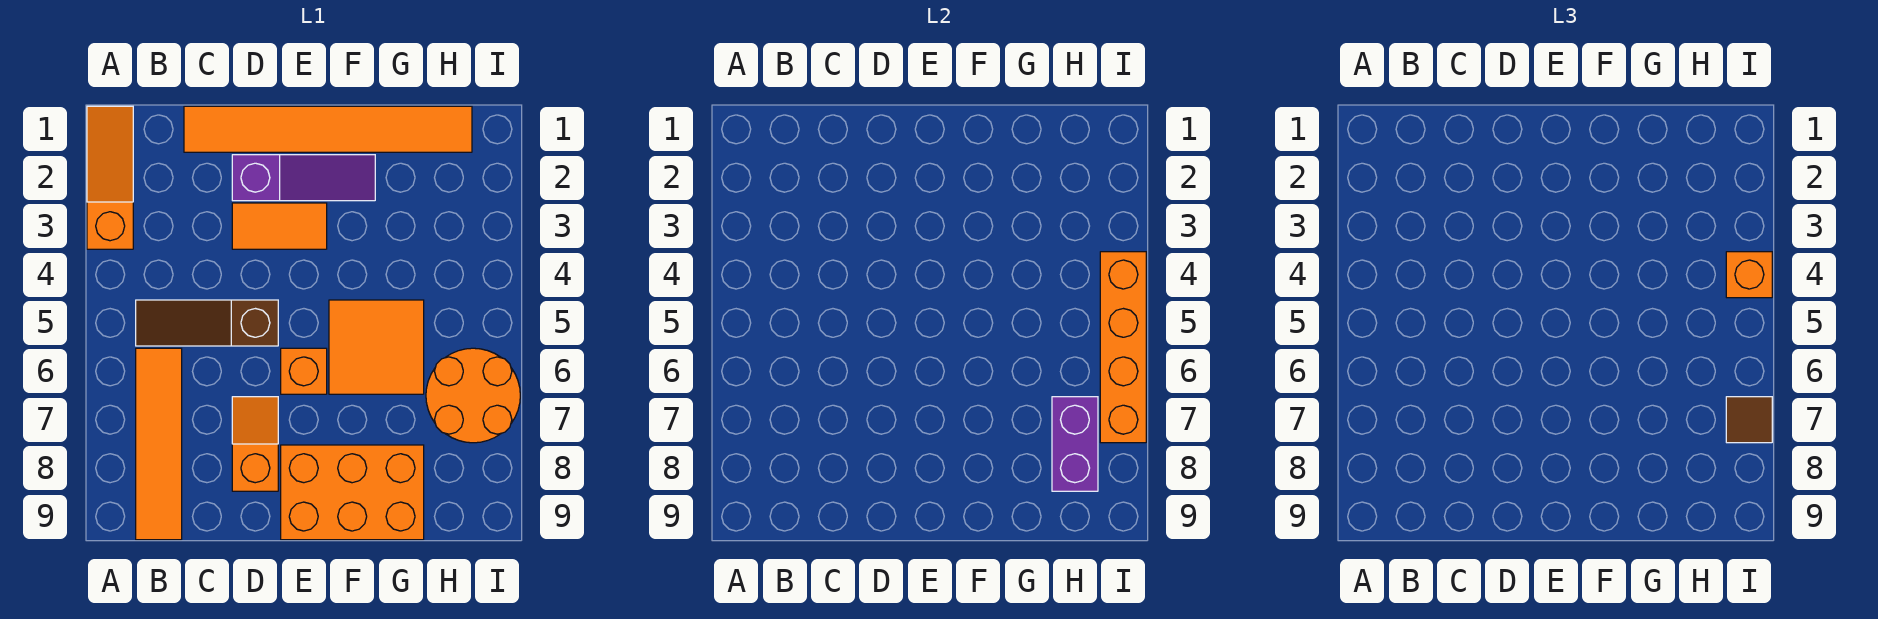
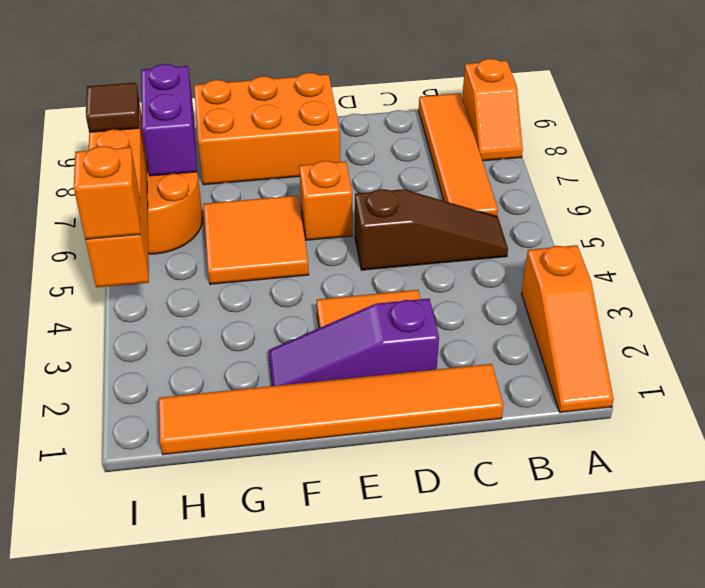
orange 1x2 slope [232,397,278,491] -> orange 1x2 slope moved to [462,59,523,161]

